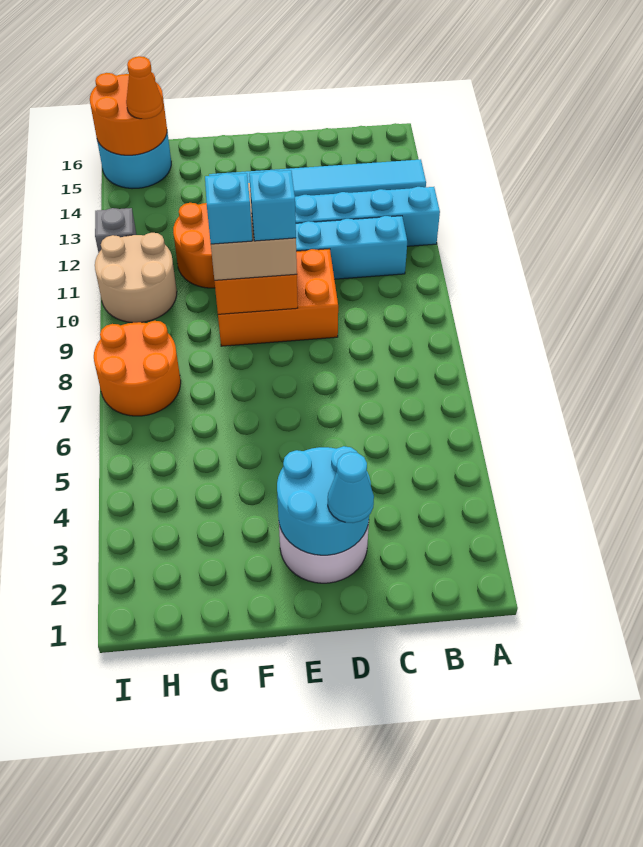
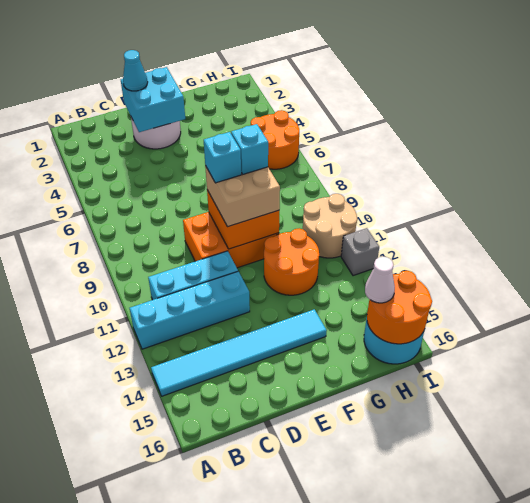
cyan 2x2 round brick [277,446,371,555] -> cyan 2x2 brick [121,67,185,132]
orange 2x2 round brick [94,321,181,416] -> orange 2x2 round brick moved to [251,110,299,169]
orange 1x1 cone [126,56,163,119] -> white 1x1 cone [365,257,395,303]

